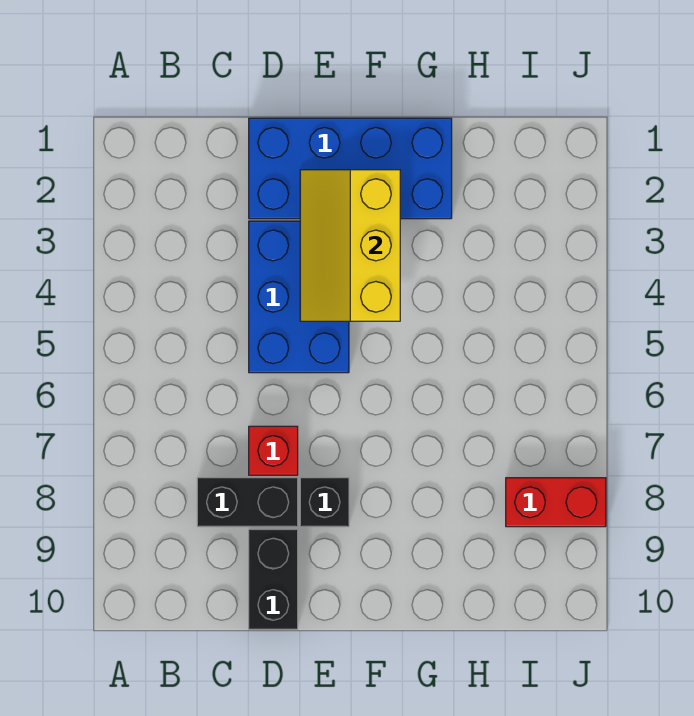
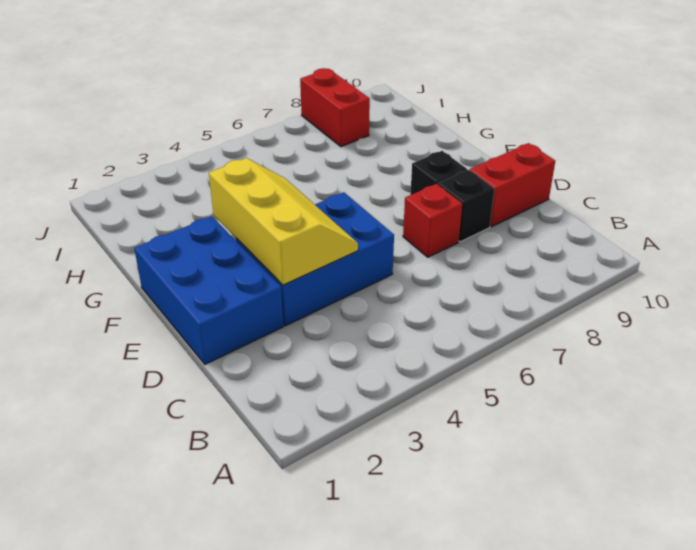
black 1x2 brick [197,478,298,527] -> black 1x1 brick [438,170,494,242]
blue 2x4 brick [249,118,452,219] -> blue 2x3 brick [134,216,283,364]
black 1x2 brick [249,529,298,629] -> red 1x2 brick [470,143,555,227]
yellow 2x3 slope [300,170,400,321] -> yellow 2x3 slope turned to [209,158,358,285]

